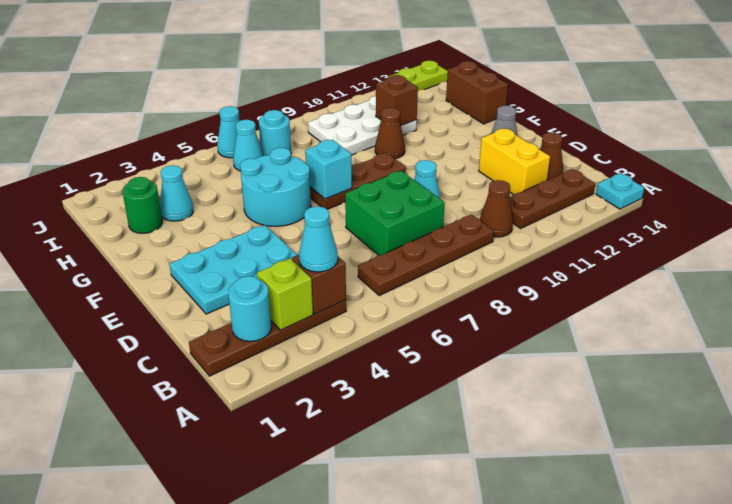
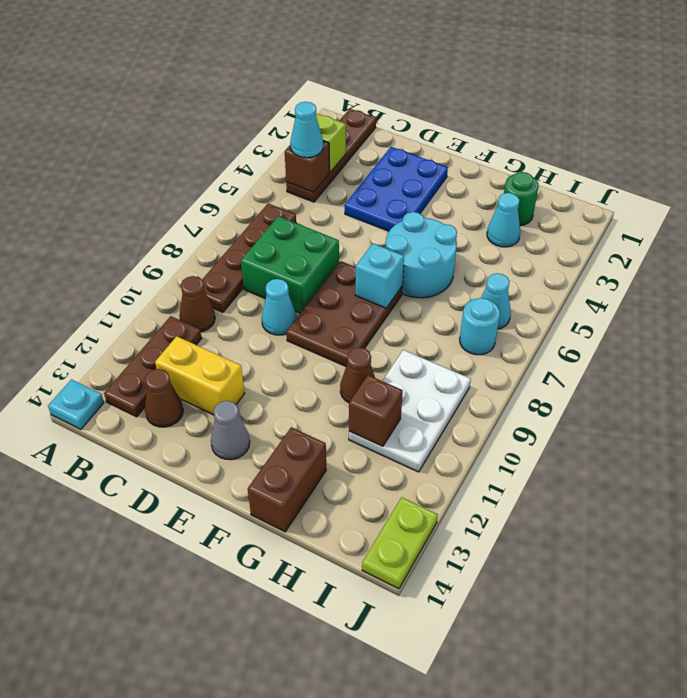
cyan 1x1 round brick [228,276,271,341] -> none
cyan 2x3 plate [169,225,297,314] -> blue 2x3 plate [345,147,448,231]
brown 1x3 plate [310,153,406,209] -> brown 2x3 plate [286,261,402,366]
brown 1x2 brick [446,61,508,124] -> brown 1x2 brick turned to [248,427,326,532]
cyan 1x1 cone [217,106,240,158] -> none

